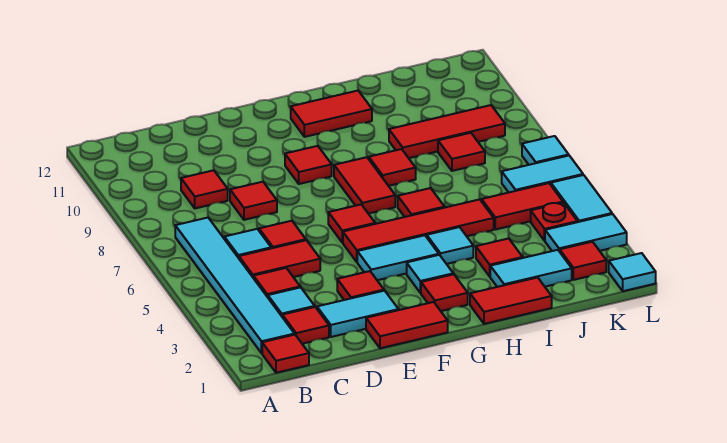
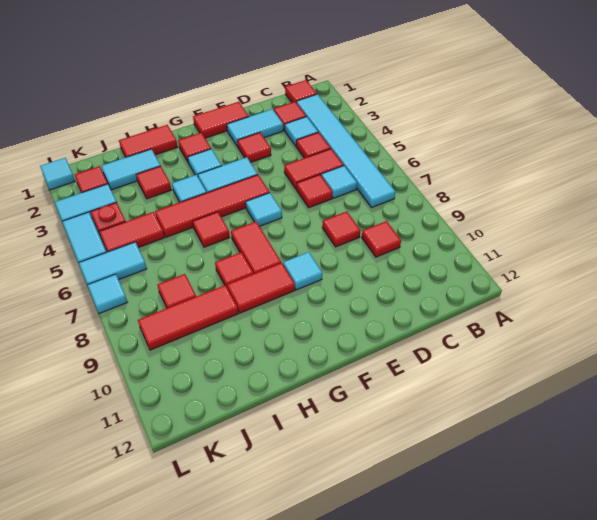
red 1x1 tile [328,205,375,243] -> cyan 1x1 tile [246,193,282,226]
red 1x1 tile [285,146,332,184] -> cyan 1x1 tile [283,252,322,290]
red 1x2 tile [291,91,372,137] -> red 1x2 tile moved to [227,263,295,313]

